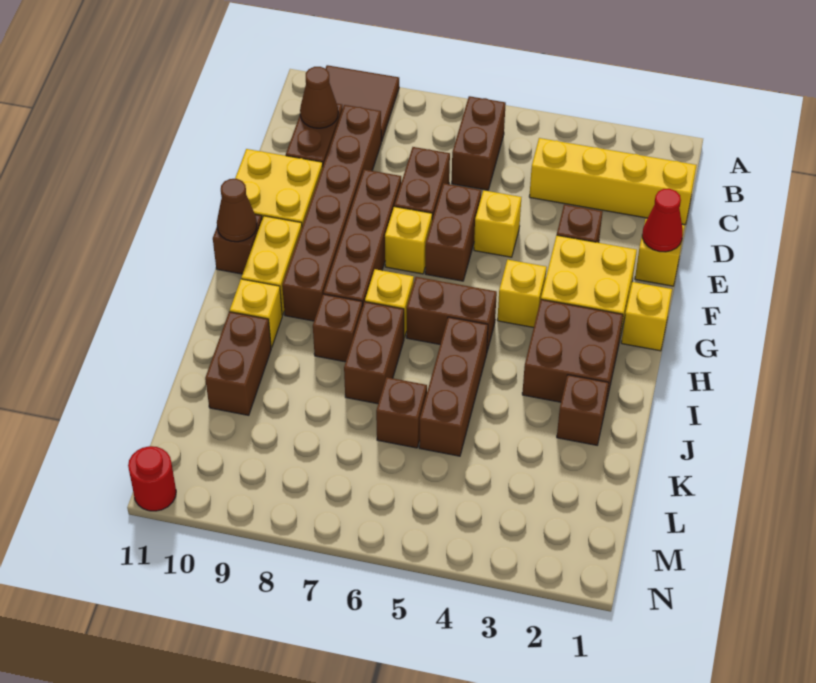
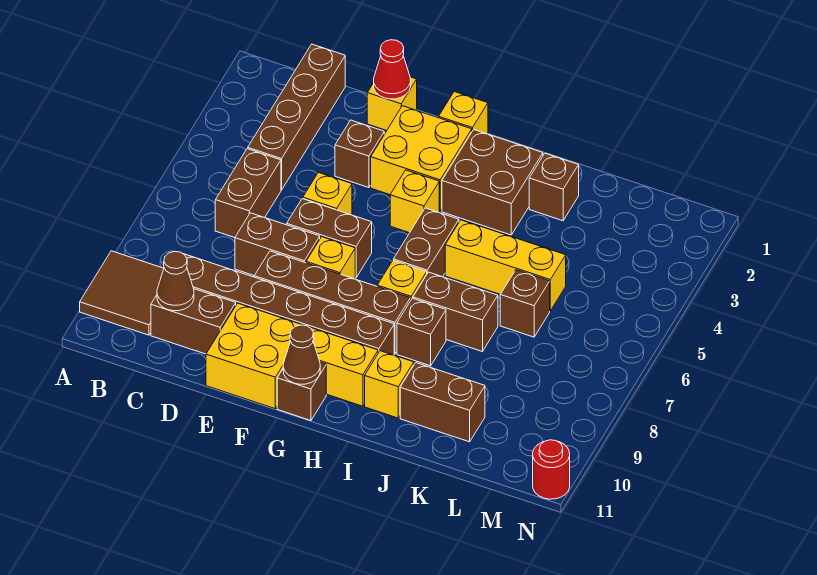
brown 1x2 brick [452,96,506,190] -> brown 1x2 brick turned to [215,149,281,238]
yellow 1x4 brick [529,138,696,225] -> brown 1x4 brick [248,44,345,190]
brown 1x3 brick [419,317,488,456] -> yellow 1x3 brick [445,220,566,311]

